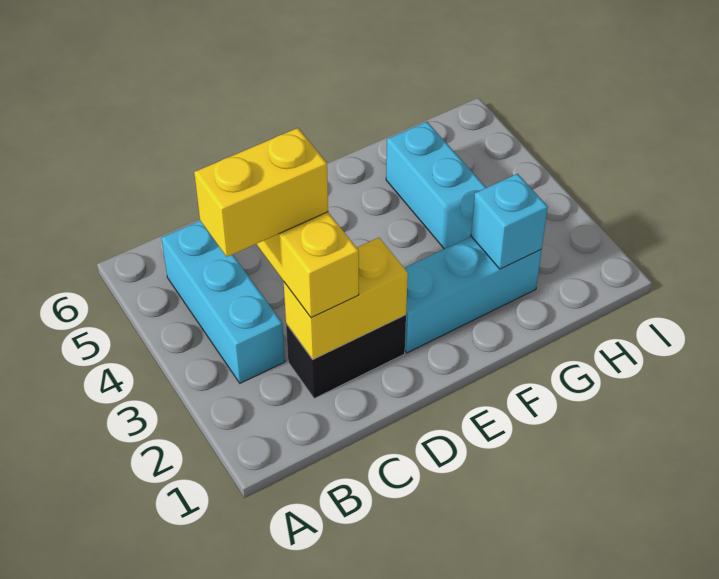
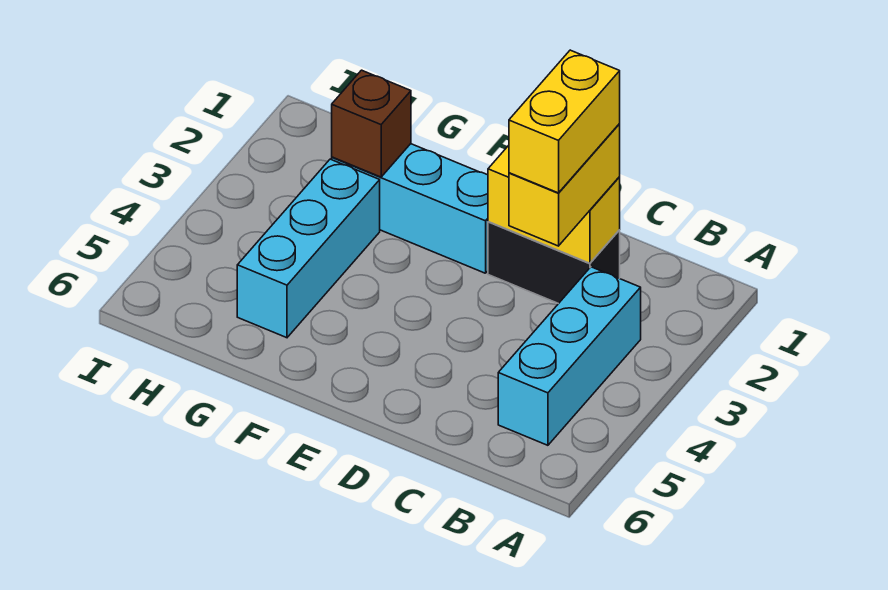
yellow 1x2 brick [194,128,328,257] -> yellow 1x2 brick turned to [509,50,620,193]
cyan 1x1 brick [471,174,548,269] -> brown 1x1 brick [332,70,411,177]

